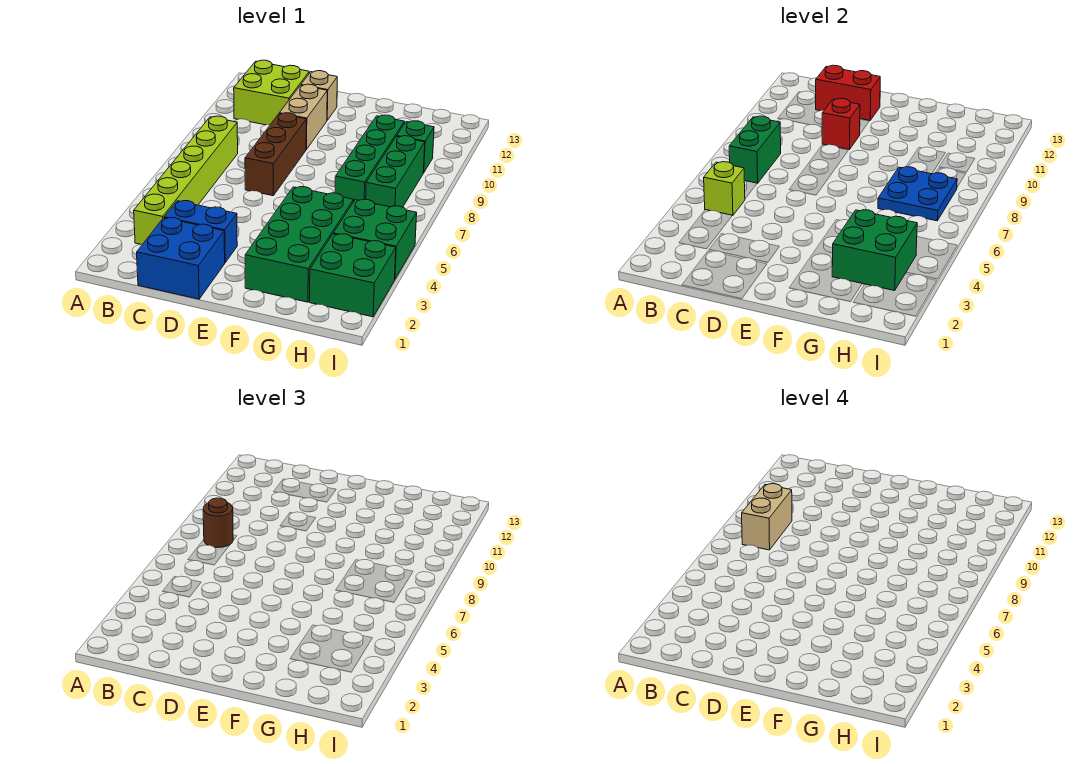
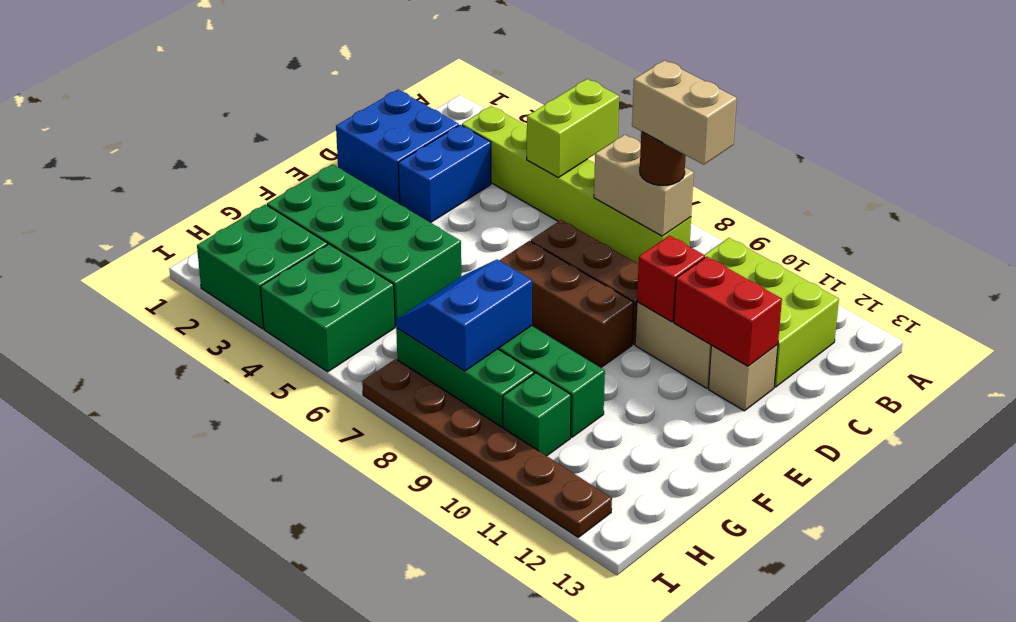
lime 1x1 brick [704,162,745,216] -> lime 1x2 brick [527,79,619,177]
green 1x2 brick [729,116,781,183] -> tan 1x2 brick [594,135,694,236]
lime 2x2 brick [234,60,309,125] -> lime 2x3 brick [705,238,839,387]
red 1x2 brick [816,65,880,121] -> red 1x2 brick turned to [674,257,782,366]
none -> brown 1x3 brick [499,241,634,367]
green 2x2 brick [832,210,917,291] -> none
blue 2x2 plate [878,167,957,221] -> blue 2x2 slope [396,259,532,371]
none -> brown 1x6 plate [362,359,612,537]

